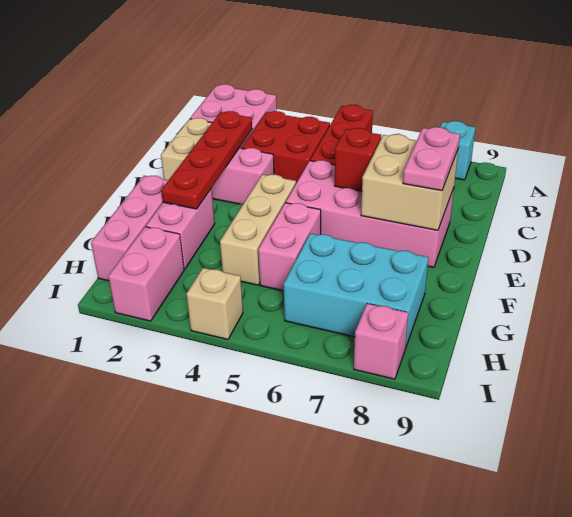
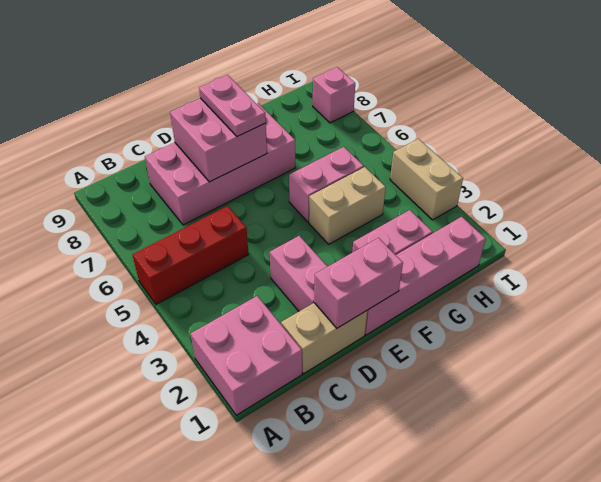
cyan 1x1 brick [440,121,475,180] -> none
red 2x2 brick [242,111,330,183] -> none
red 1x4 plate [161,111,252,209] -> none
pink 2x4 brick [286,160,454,267] -> pink 2x4 brick turned to [145,104,295,225]
red 1x1 brick [335,128,381,191] -> none
tan 2x2 brick [361,134,458,230] -> pink 2x2 brick [170,98,267,182]
pink 1x2 plate [403,127,460,191] -> pink 1x2 plate turned to [199,75,266,137]
tan 1x3 brick [220,174,296,285] -> tan 1x2 brick [309,167,386,244]
pink 1x3 brick [91,176,168,281] -> pink 1x4 brick [365,217,486,335]
cyan 2x3 brick [284,233,428,348] -> none
pink 1x2 brick [108,227,184,321] -> pink 1x2 brick moved to [314,238,403,328]
tan 1x1 brick [186,268,243,339] -> tan 1x2 brick [390,139,463,220]

